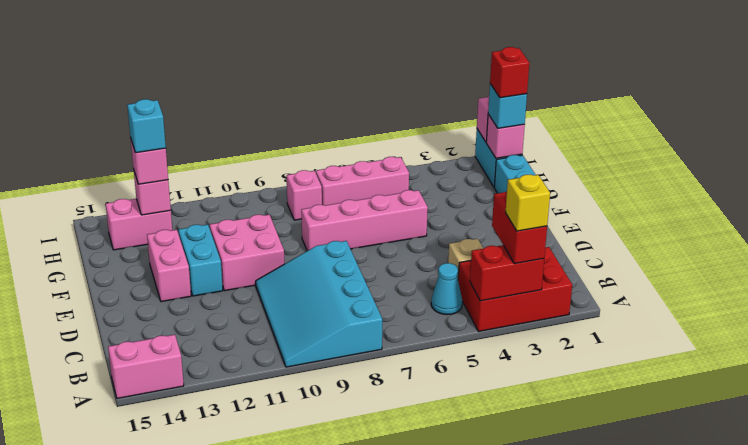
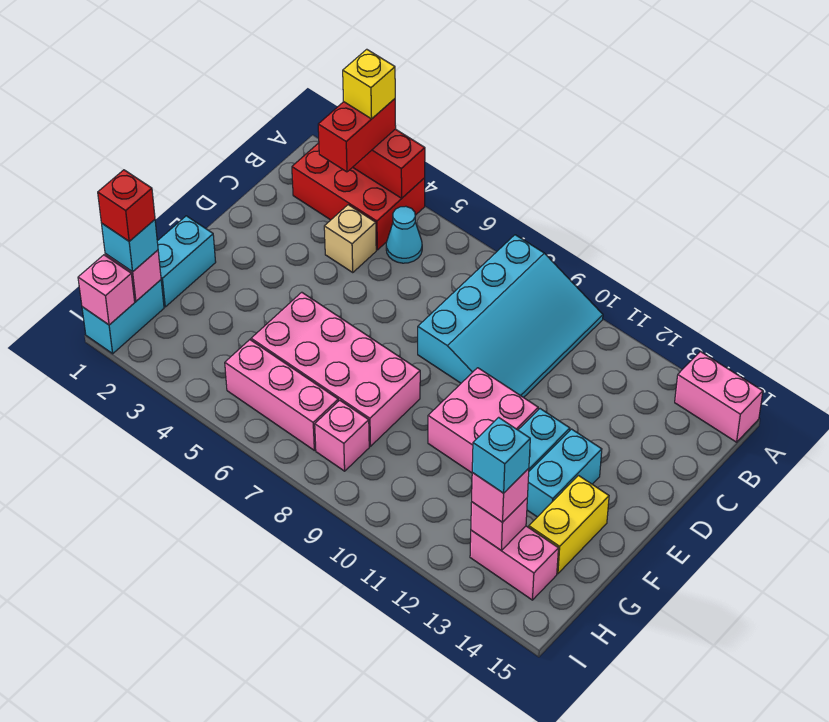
pink 1x2 brick [147,230,191,302] -> cyan 1x2 brick [527,429,602,517]
pink 1x4 brick [301,190,428,251] -> pink 2x4 brick [251,292,420,446]
none -> yellow 1x2 brick [529,476,609,574]

